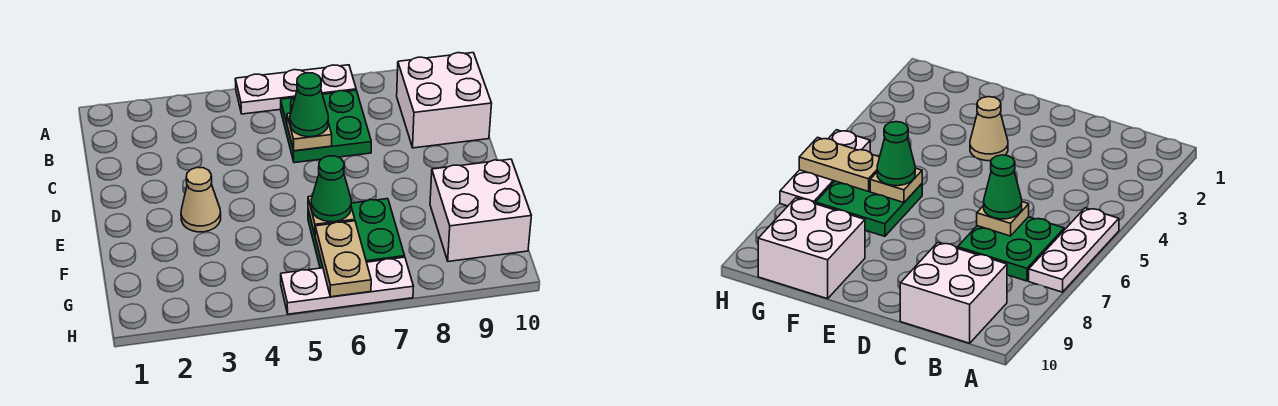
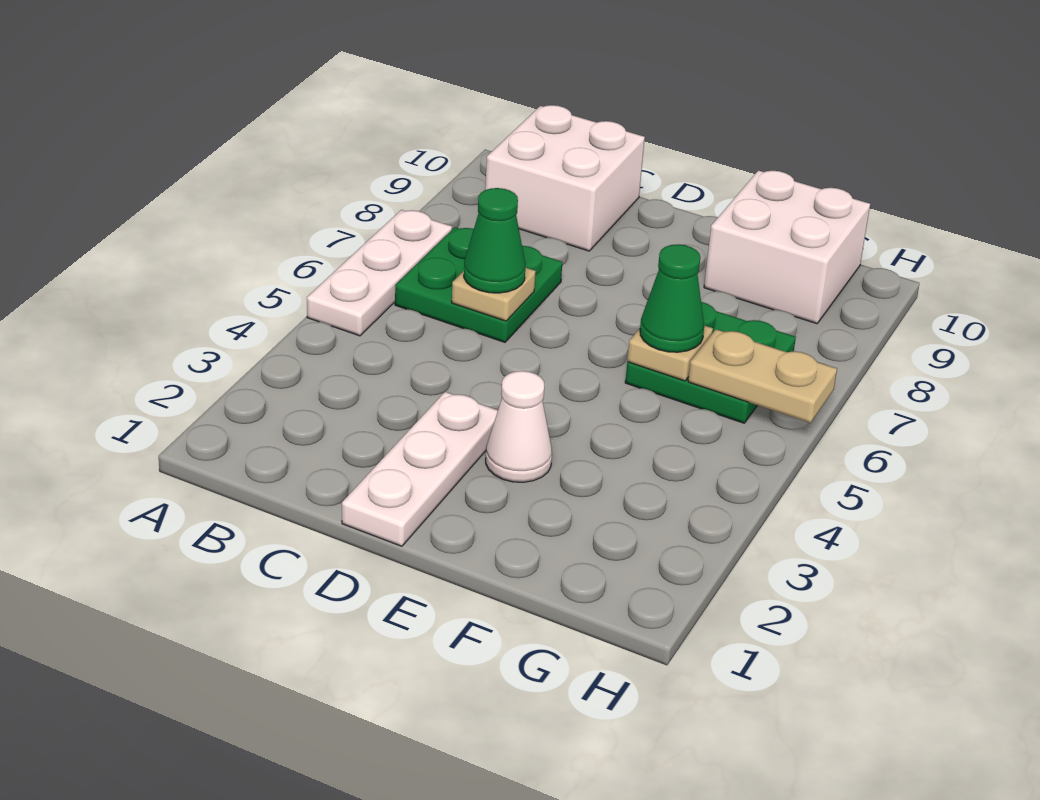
tan 1x1 cone [181,167,221,232] -> white 1x1 cone [486,371,552,482]
white 1x3 plate [281,257,413,314] -> white 1x3 plate moved to [342,392,498,546]

